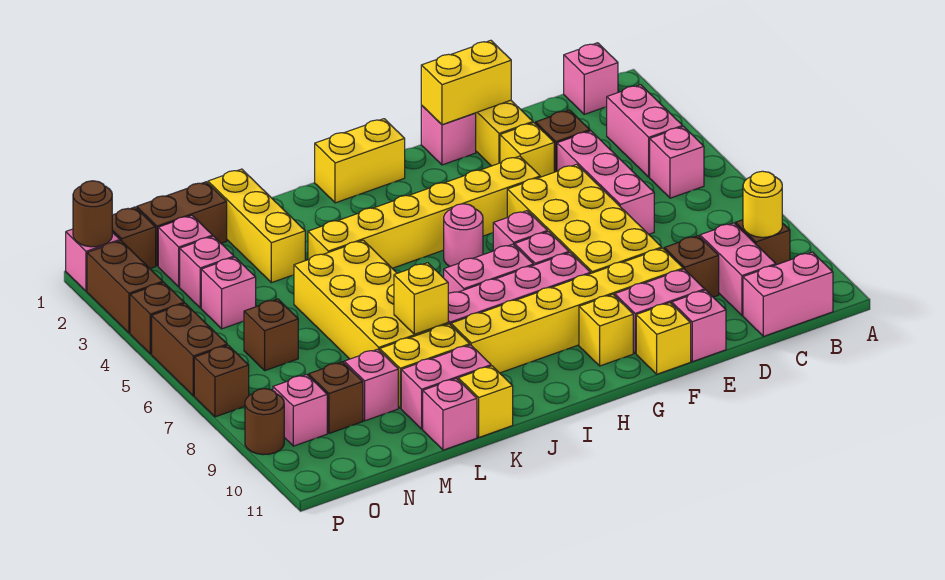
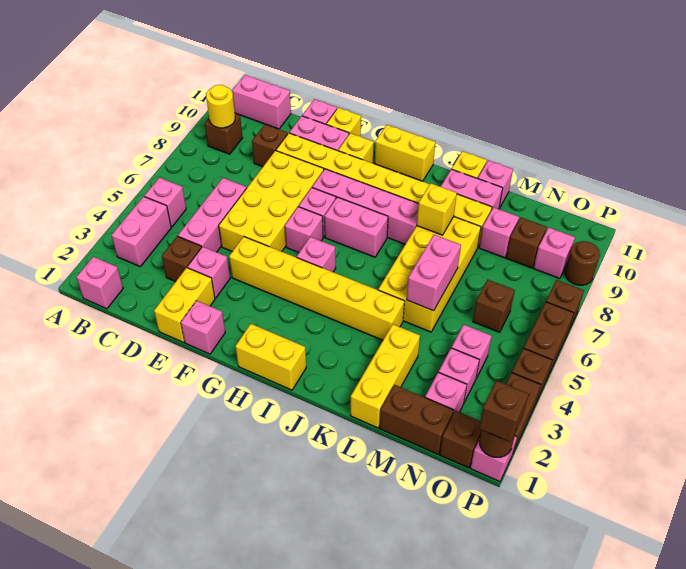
pink 1x2 brick [700,223,776,315] -> pink 1x2 brick moved to [407,235,461,311]
yellow 1x2 brick [421,40,511,125] -> yellow 1x2 brick moved to [375,125,435,181]
yellow 1x1 brick [500,123,554,177] -> pink 1x1 brick [188,247,230,298]
pink 1x1 round brick [444,204,483,266] -> pink 1x1 brick [297,237,336,272]
none -> brown 1x1 brick [479,381,528,442]

